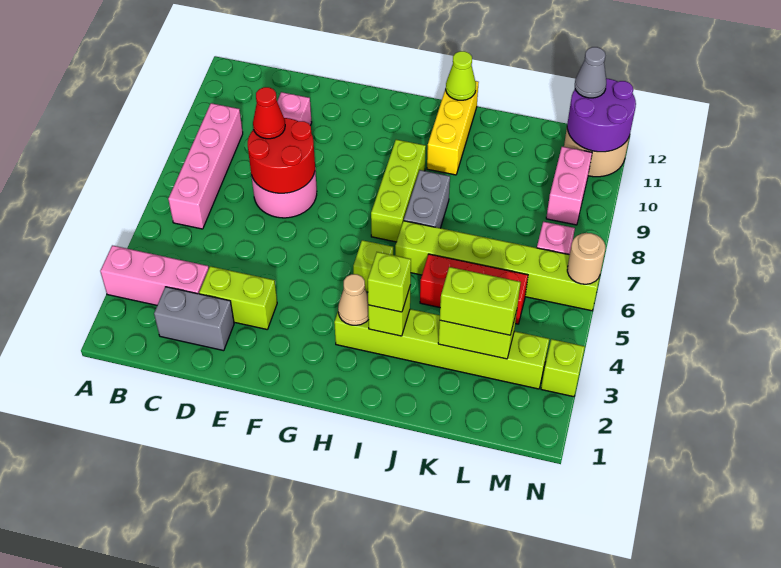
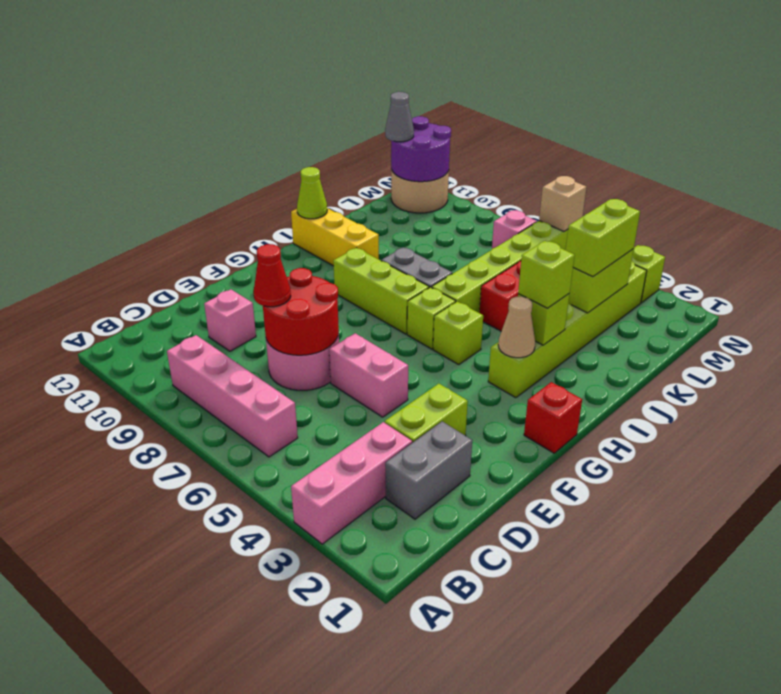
none -> red 1x1 brick [524,382,582,453]
none -> lime 1x1 brick [407,287,456,349]
pink 1x2 brick [546,147,592,225] -> pink 1x2 brick moved to [329,333,408,417]
tan 1x1 round brick [567,233,605,284] -> tan 1x1 brick [539,176,586,231]

